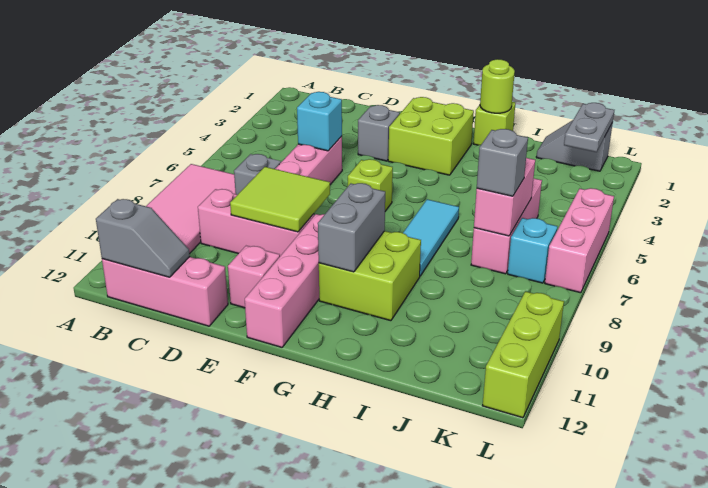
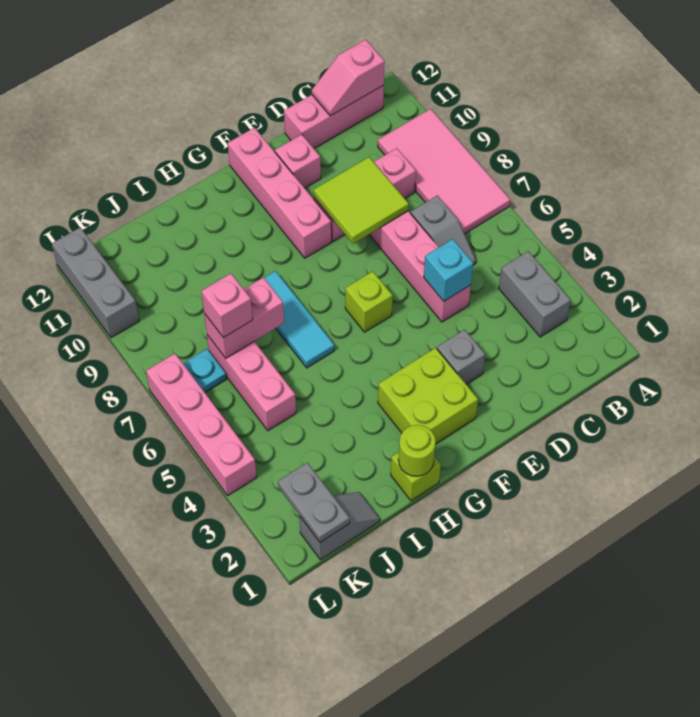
grey 1x2 slope [96,199,190,277] -> pink 1x2 slope [312,40,385,116]
lime 2x2 brick [319,231,421,321] -> none
grey 1x2 brick [318,183,385,272] -> grey 1x2 brick moved to [499,251,571,337]
pink 1x2 brick [474,158,535,236] -> pink 1x2 brick turned to [204,278,284,358]
grey 1x1 brick [477,129,528,196] -> pink 1x1 brick [201,273,253,338]
cyan 1x1 brick [508,218,558,283] -> cyan 1x1 plate [183,349,226,392]
pink 1x3 brick [545,188,614,293] -> pink 1x4 brick [146,354,257,495]
lime 1x3 brick [483,292,564,418] -> grey 1x3 brick [52,228,139,338]

